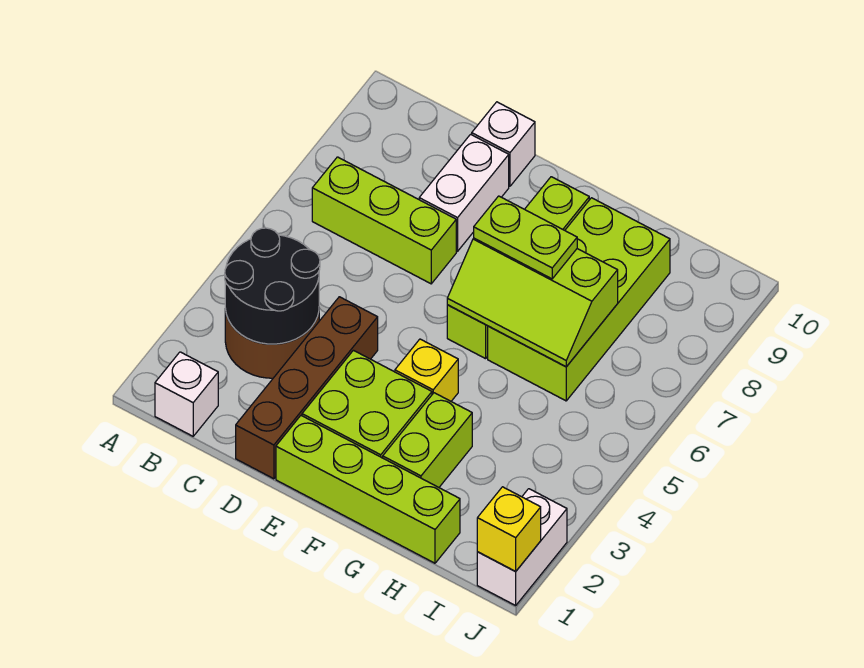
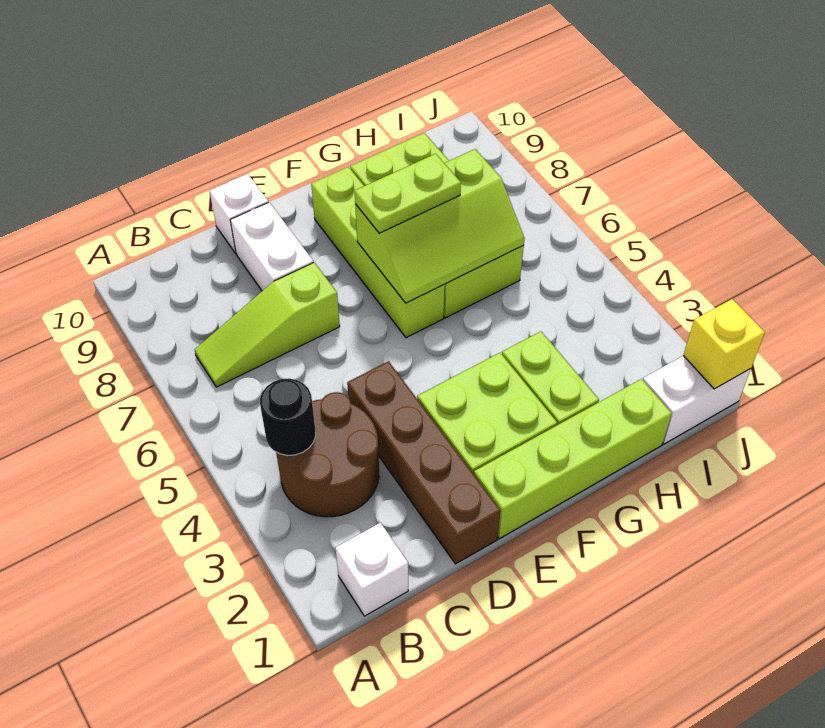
black 2x2 round brick [225,228,320,344] -> black 1x1 round brick [260,379,316,455]
lime 1x3 brick [312,157,456,284] -> lime 1x3 slope [195,262,340,387]
yellow 1x1 brick [395,339,458,401] -> none
white 1x2 brick [477,489,567,605] -> white 1x2 brick turned to [643,356,751,444]

